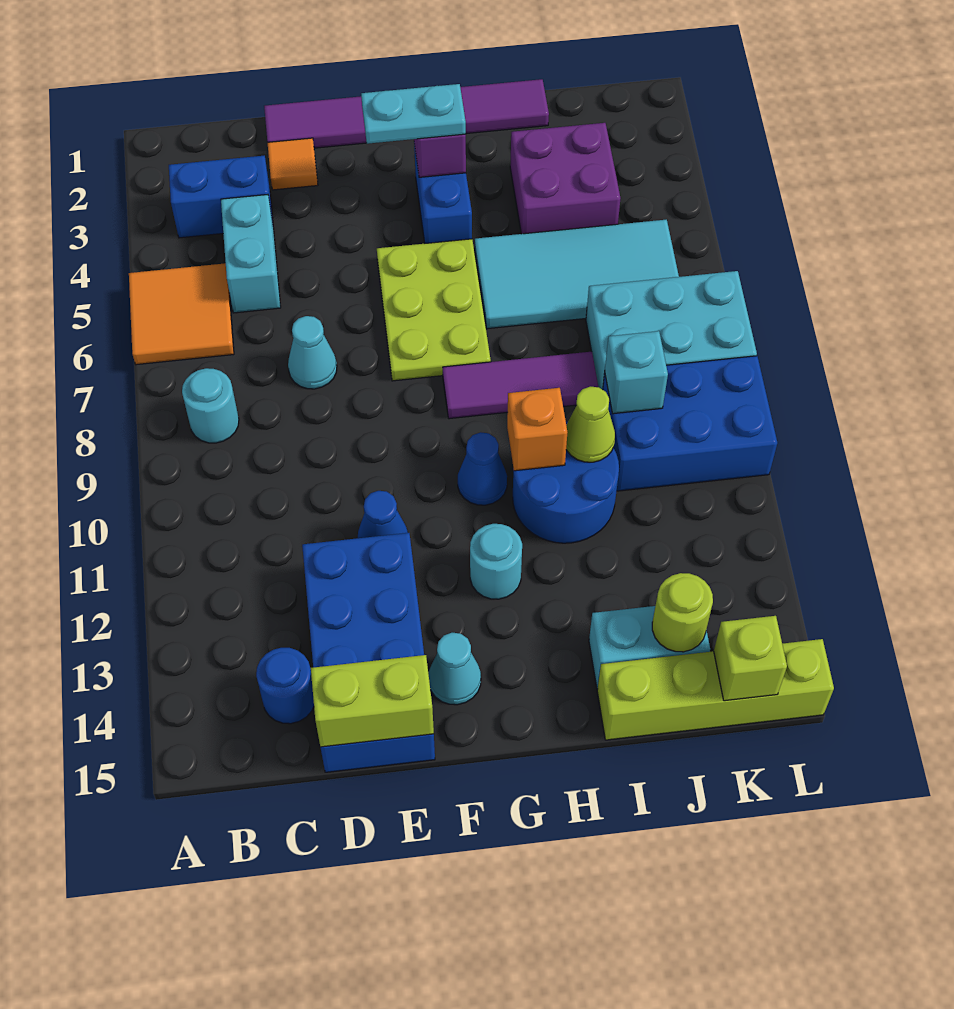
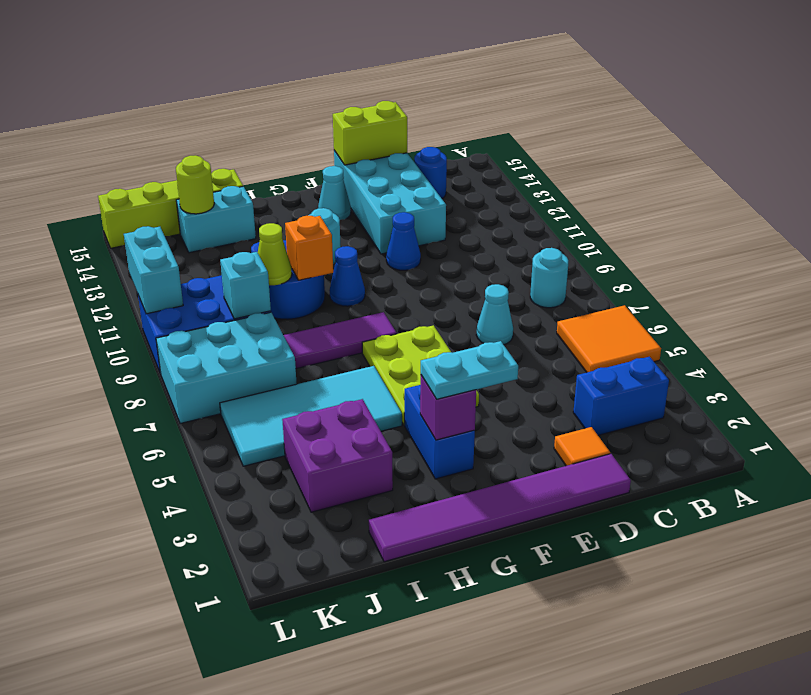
cyan 1x2 brick [221,195,281,313] -> cyan 1x2 brick moved to [124,226,183,314]
blue 2x4 brick [302,533,435,772] -> cyan 2x4 brick [334,151,446,254]
lime 1x1 brick [714,616,787,701] -> none

